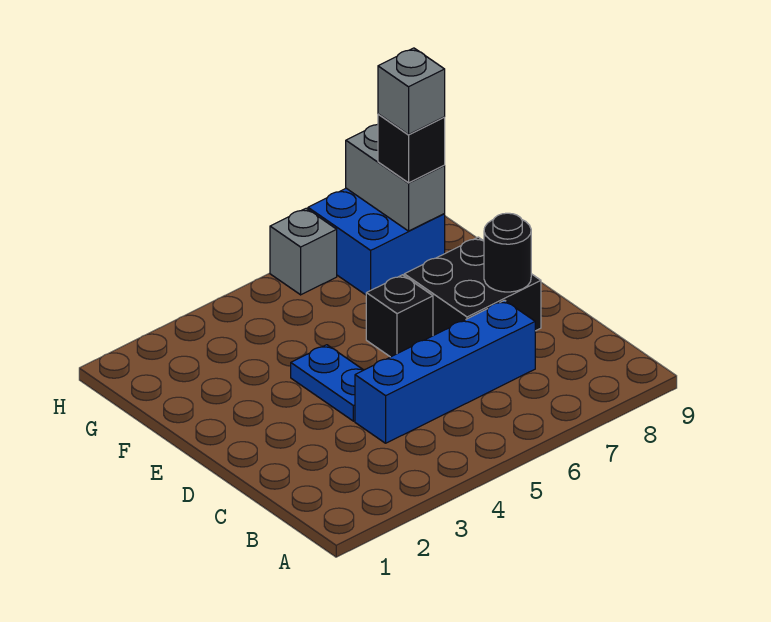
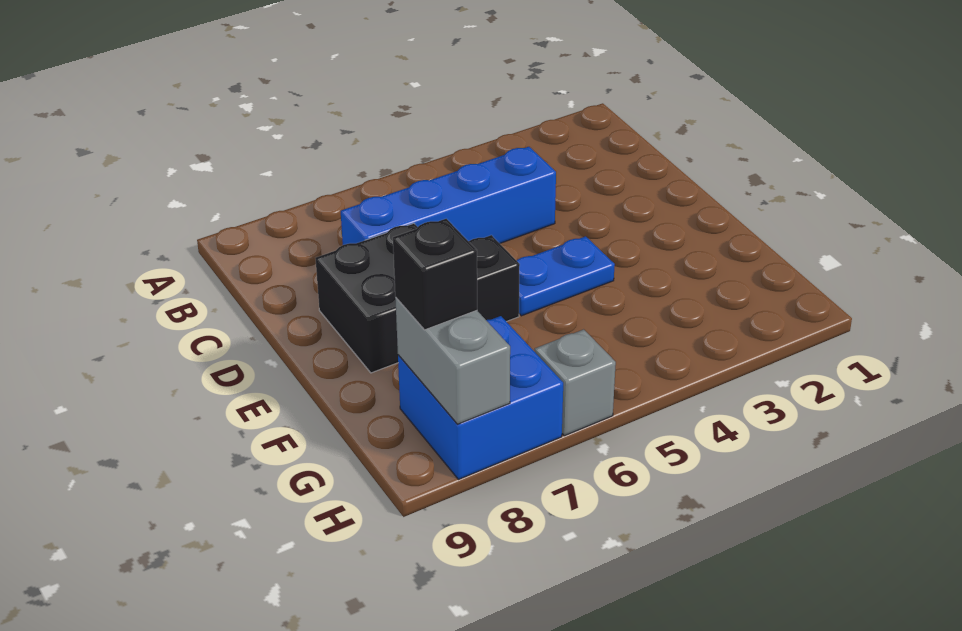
blue 1x2 plate [291,345,363,421] -> blue 1x2 plate turned to [517,236,615,316]
black 1x1 round brick [484,213,531,292] -> none
grey 1x1 brick [378,48,445,134] -> none

